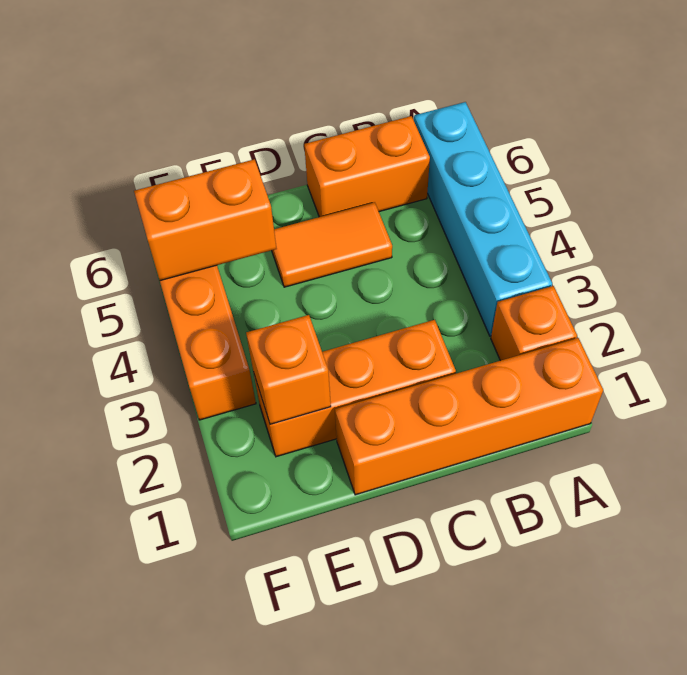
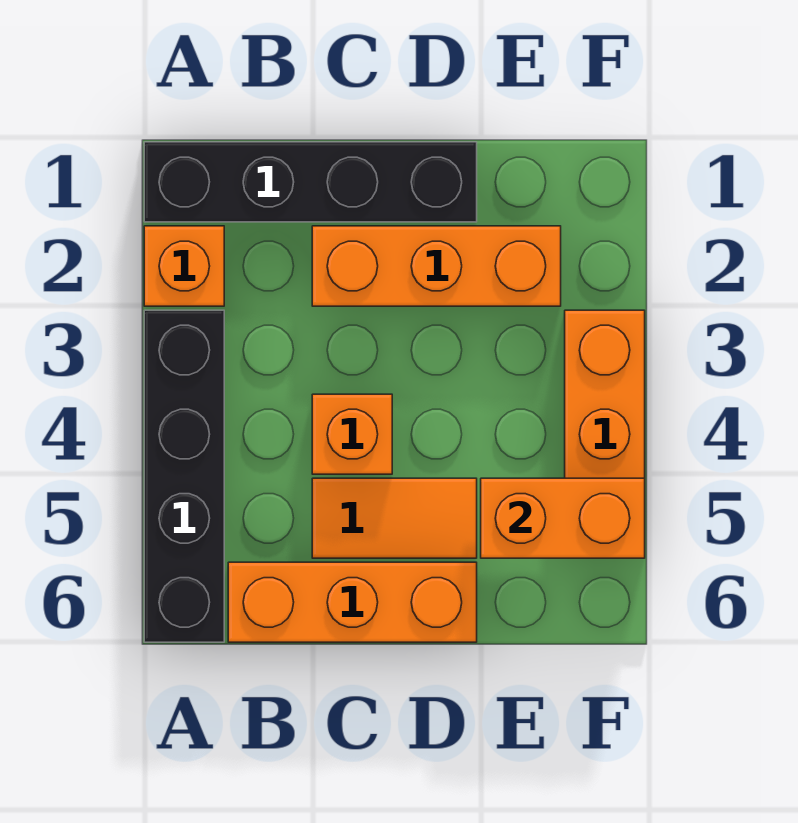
orange 1x4 brick [335,338,603,495] -> black 1x4 brick [144,142,477,222]
cyan 1x4 brick [414,102,552,336] -> black 1x4 brick [144,310,224,642]
orange 1x2 brick [304,116,430,217] -> orange 1x3 brick [228,562,477,642]
orange 1x1 brick [246,315,331,424] -> orange 1x1 brick moved to [312,394,392,474]

